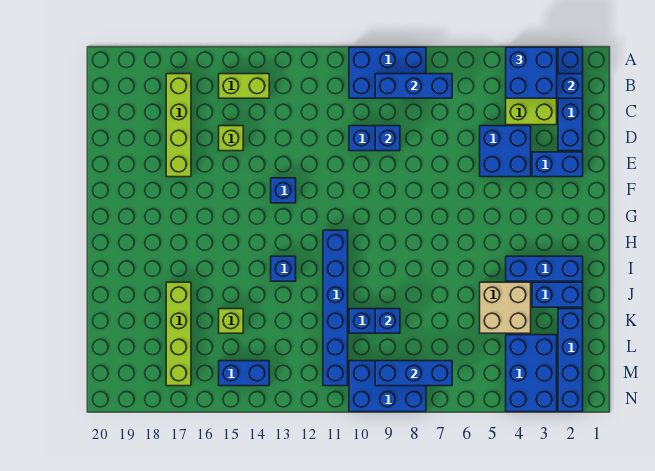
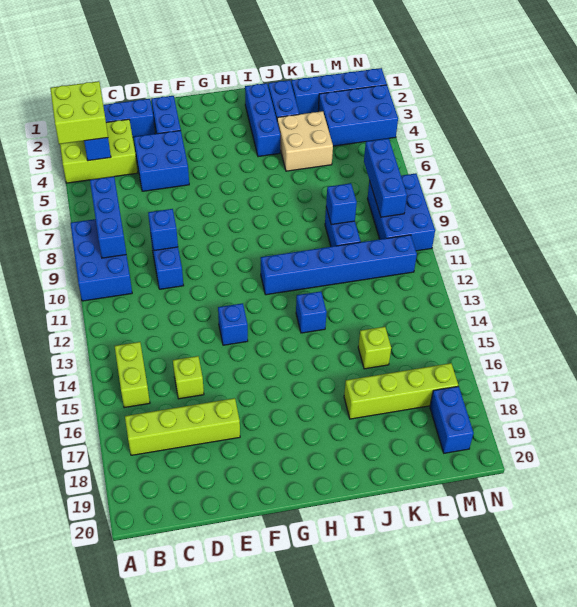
blue 2x2 brick [506,47,557,98] -> lime 2x2 brick [50,81,108,144]
blue 1x2 brick [219,361,269,386] -> blue 1x2 brick moved to [430,386,474,453]

